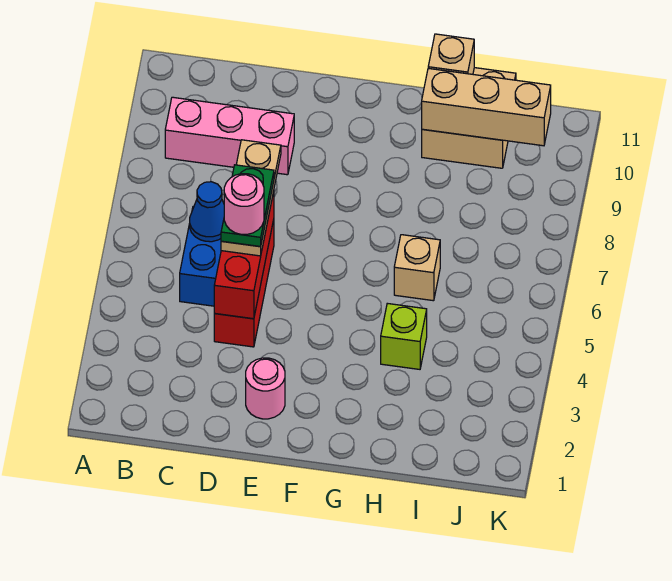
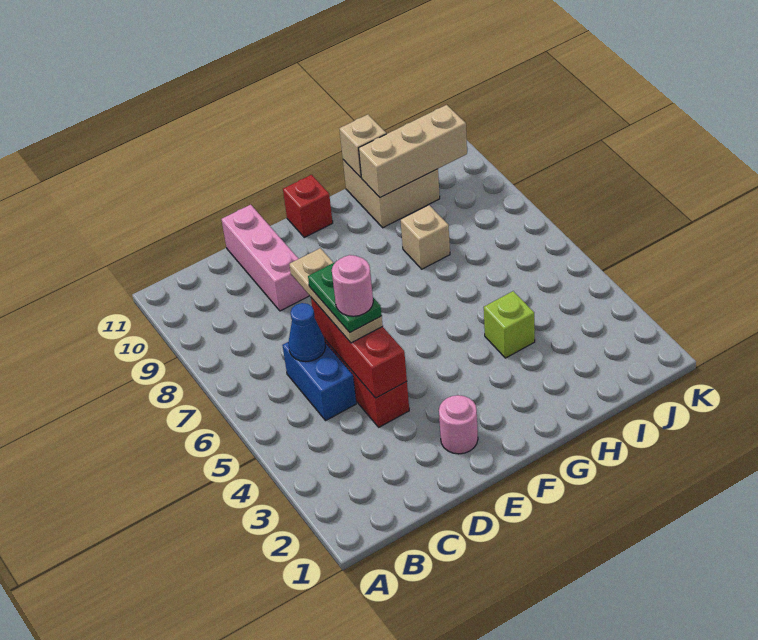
pink 1x3 brick [165,97,294,175] -> pink 1x3 brick turned to [221,205,309,311]
none -> red 1x1 brick [283,175,333,237]
tan 1x1 brick [394,235,440,301] -> tan 1x1 brick moved to [401,205,450,269]

